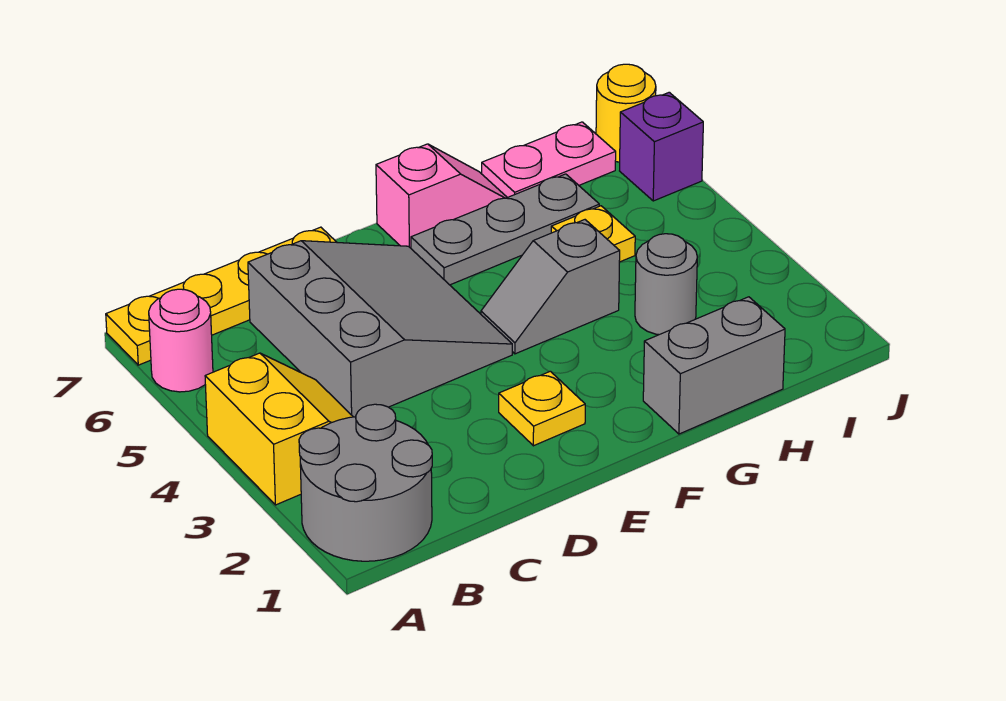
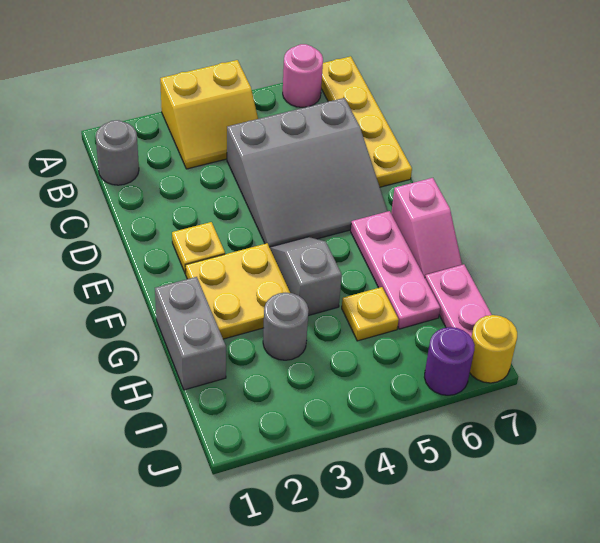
grey 2x2 round brick [299,404,432,561] -> grey 1x1 round brick [96,120,139,185]
none -> yellow 2x2 plate [185,243,290,339]
grey 1x3 plate [411,174,599,285] -> pink 1x3 plate [351,211,440,329]
purple 1x1 brick [620,92,703,201] -> purple 1x1 round brick [424,327,475,395]

